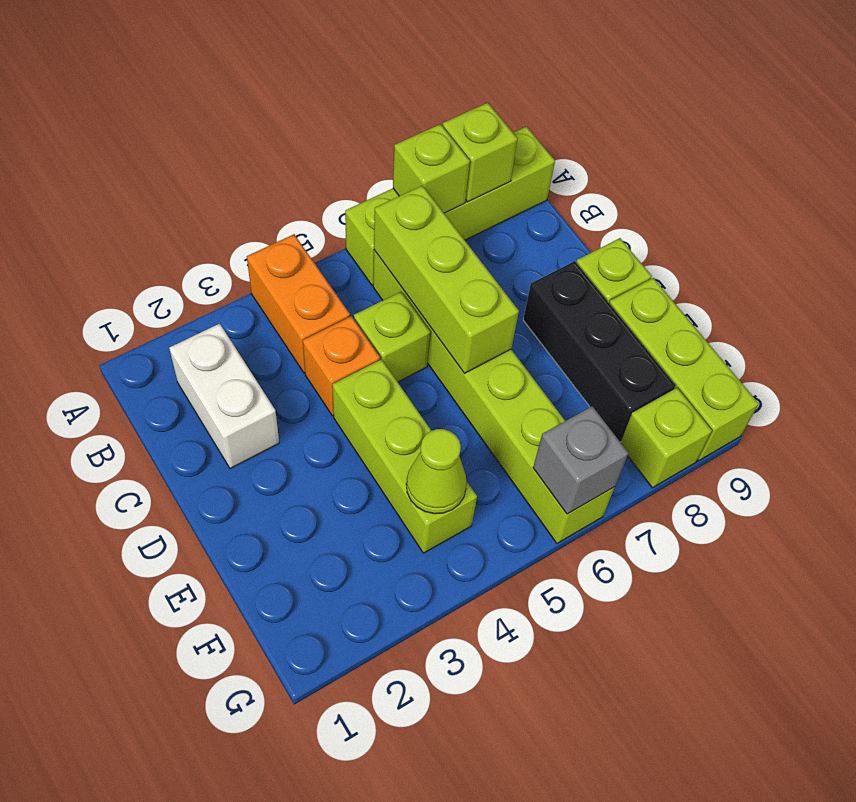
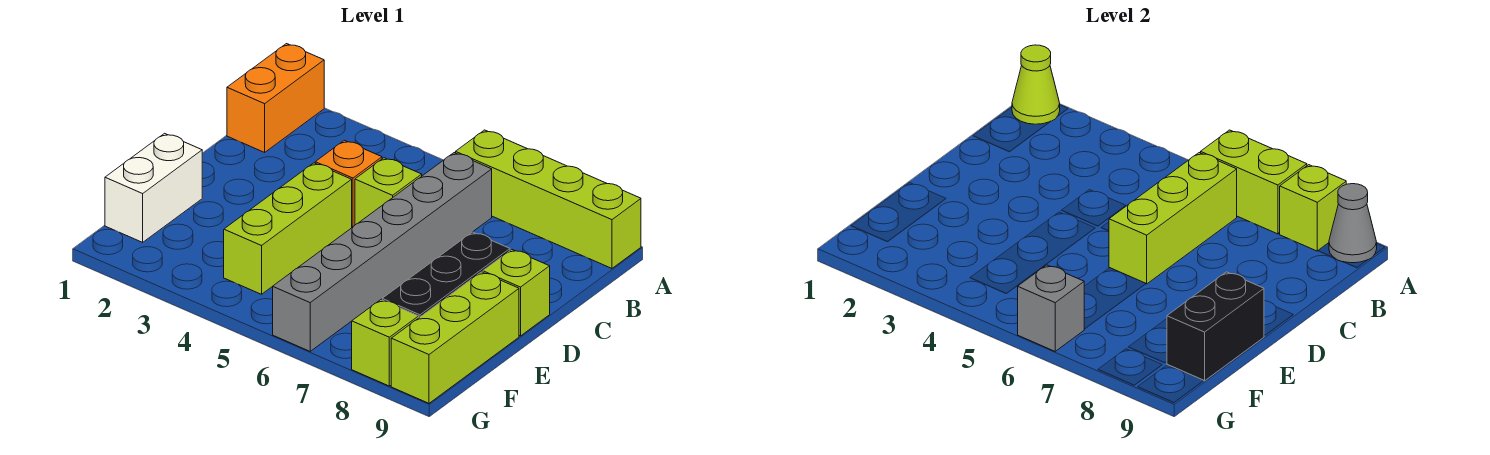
orange 1x2 brick [247,234,350,373] -> orange 1x2 brick moved to [227,44,324,152]
lime 1x1 brick [393,124,470,213] -> lime 1x2 brick [1201,130,1307,234]
none -> grey 1x1 cone [1329,184,1377,263]
white 1x2 brick [169,323,279,469] -> white 1x2 brick moved to [105,133,202,242]
lime 1x6 brick [373,250,615,543] -> grey 1x6 brick [273,153,492,351]
none -> black 1x2 brick [1167,272,1264,381]
lime 1x1 cone [406,429,467,514] -> lime 1x1 cone moved to [1012,45,1060,124]

